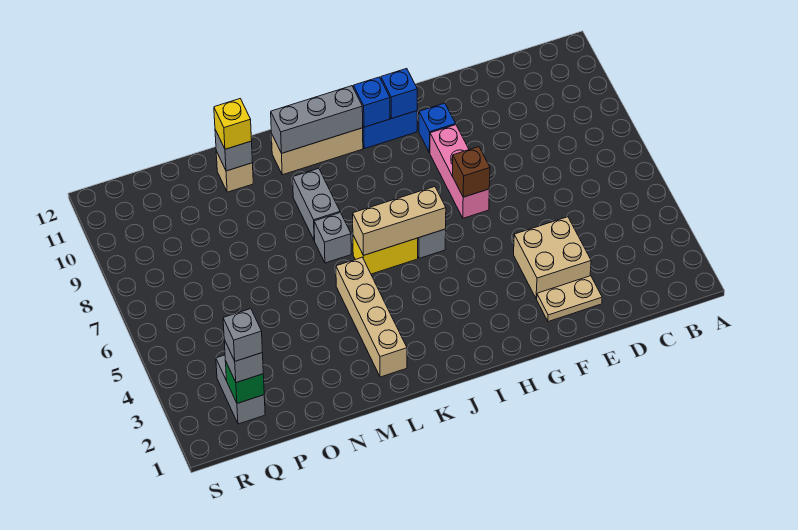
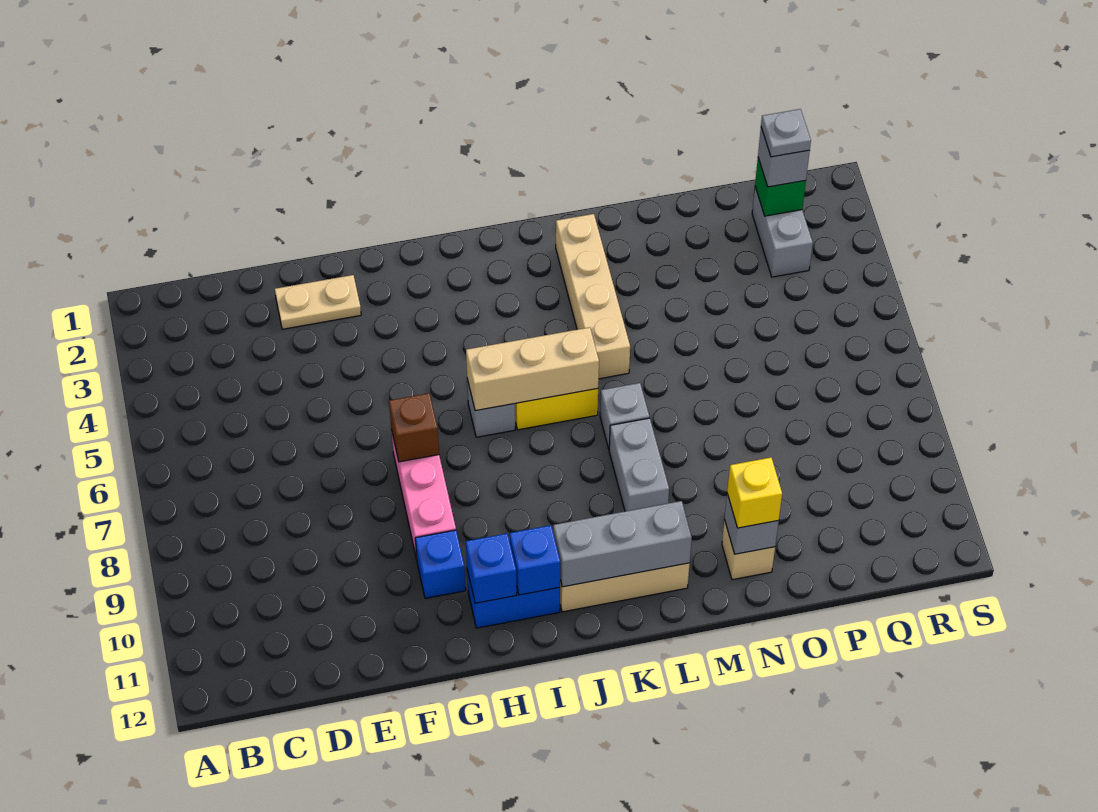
tan 2x2 brick [514,217,591,299] -> none
grey 1x1 brick [223,309,262,361] -> grey 1x1 plate [761,109,811,157]

